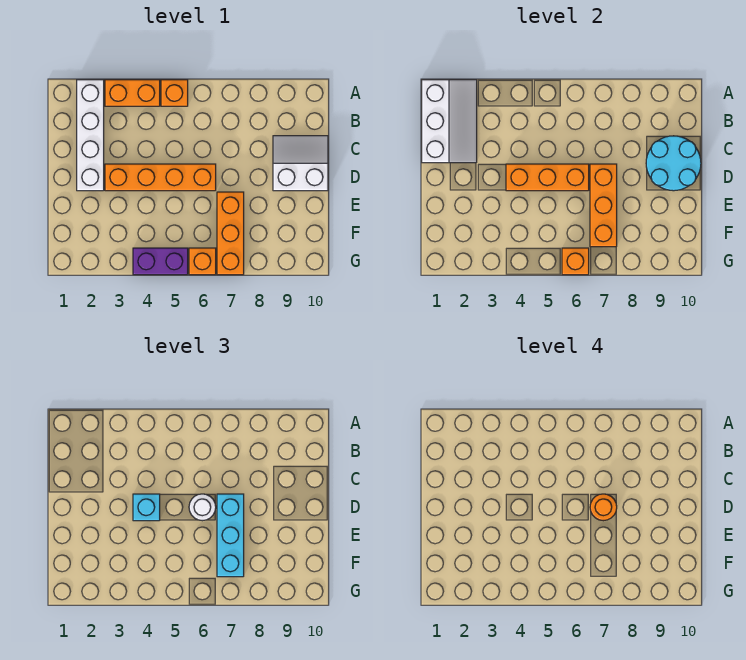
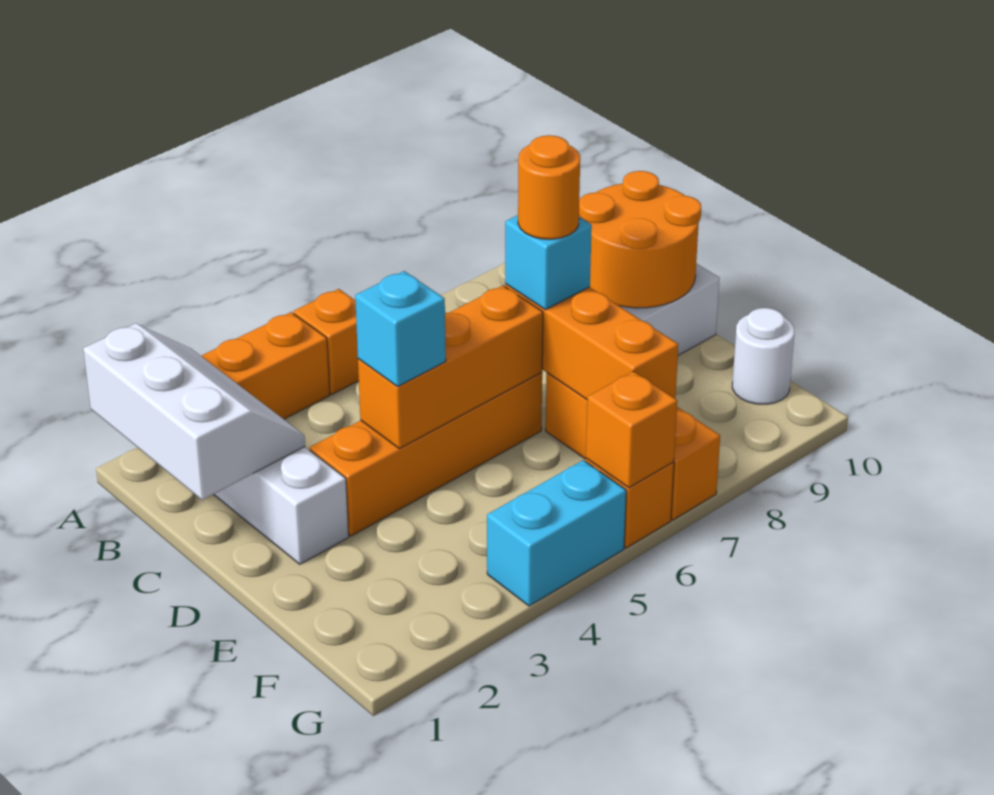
cyan 2x2 round brick [646,136,701,191] -> orange 2x2 round brick [579,171,701,308]
white 1x1 round brick [189,494,216,521] -> white 1x1 round brick moved to [732,308,794,404]
cyan 1x3 brick [217,494,244,577] -> cyan 1x1 brick [505,215,592,310]
purple 1x2 brick [133,248,188,275] -> cyan 1x2 brick [487,460,626,606]

